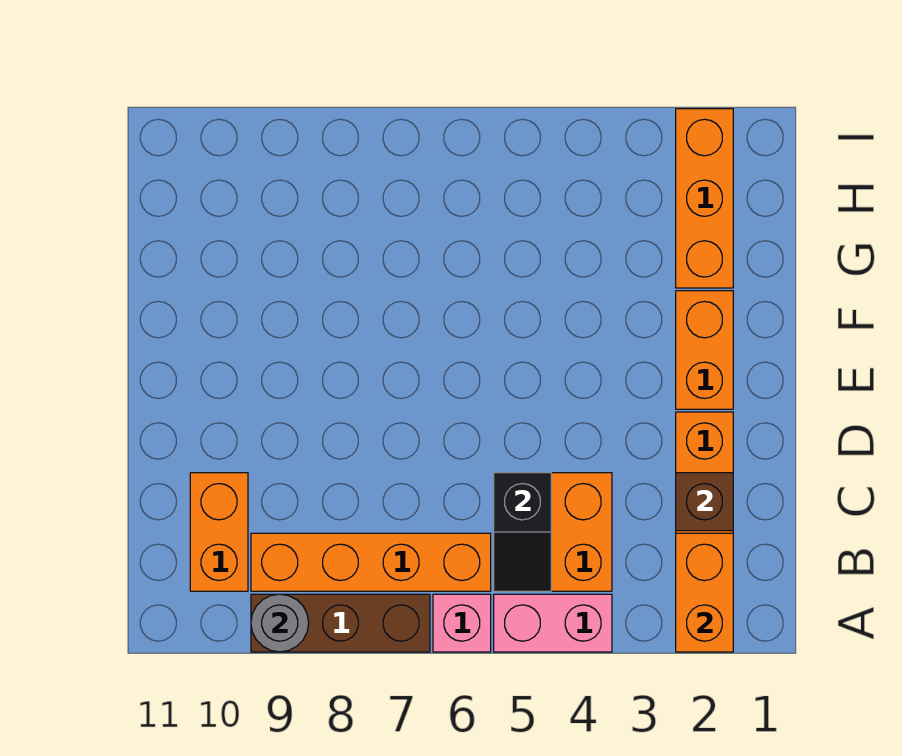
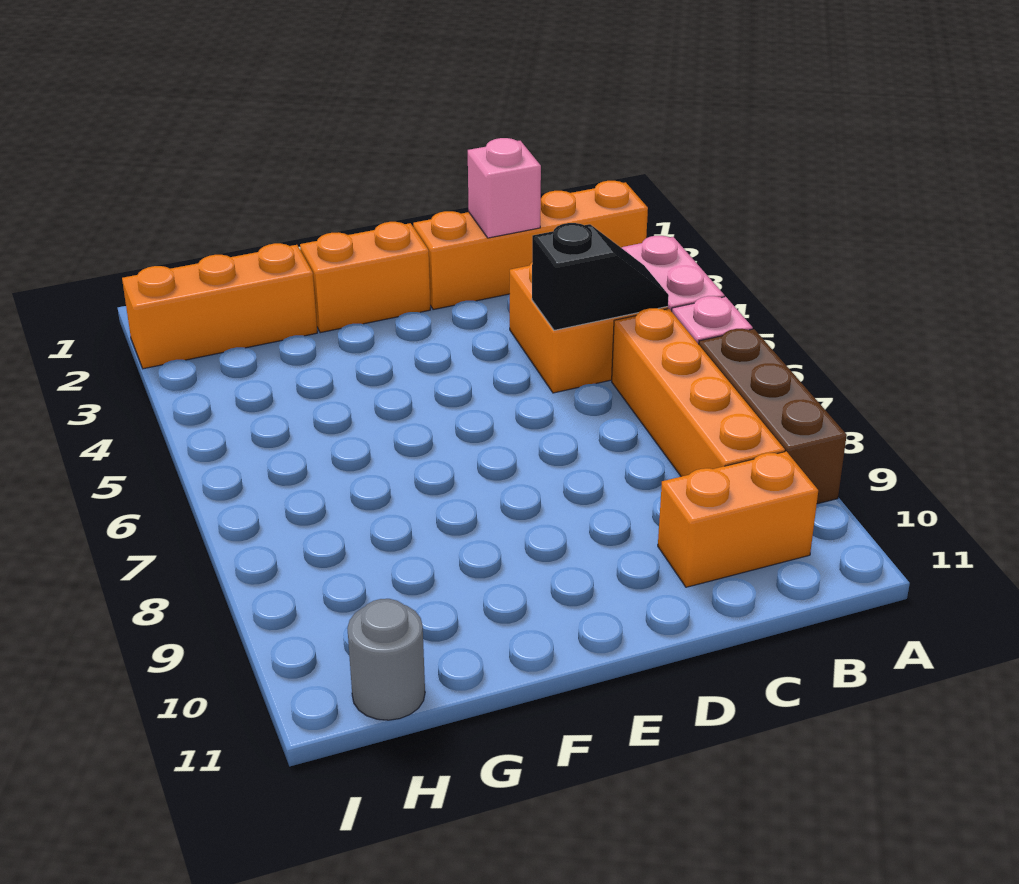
orange 1x2 brick [676,533,733,652] -> none
grey 1x1 round brick [251,594,309,652] -> grey 1x1 round brick moved to [347,599,425,720]
brown 1x1 brick [676,473,733,531] -> pink 1x1 brick [468,138,541,238]

